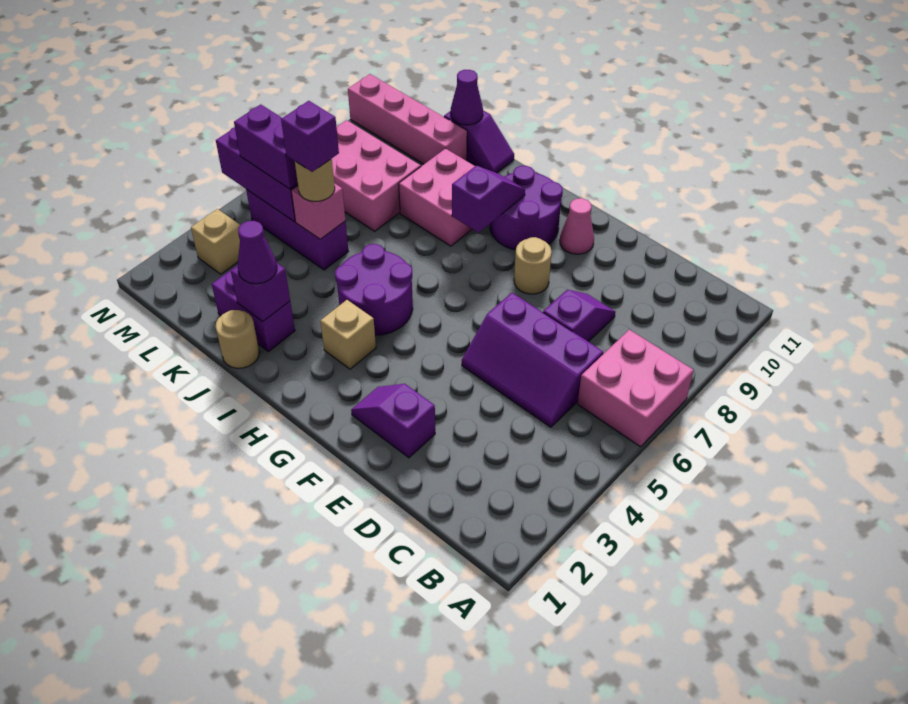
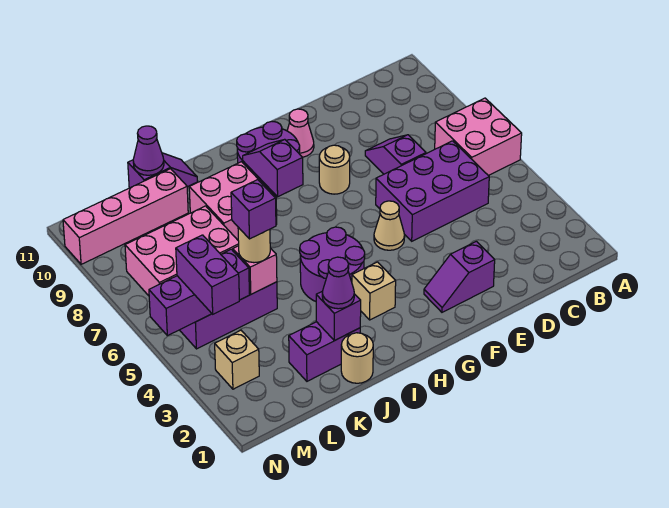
purple 2x3 slope [462,293,603,427] -> purple 2x3 brick [376,141,489,241]
none -> tan 1x1 cone [374,201,405,250]
purple 1x2 brick [234,104,298,189] -> purple 1x2 brick turned to [176,235,239,314]

